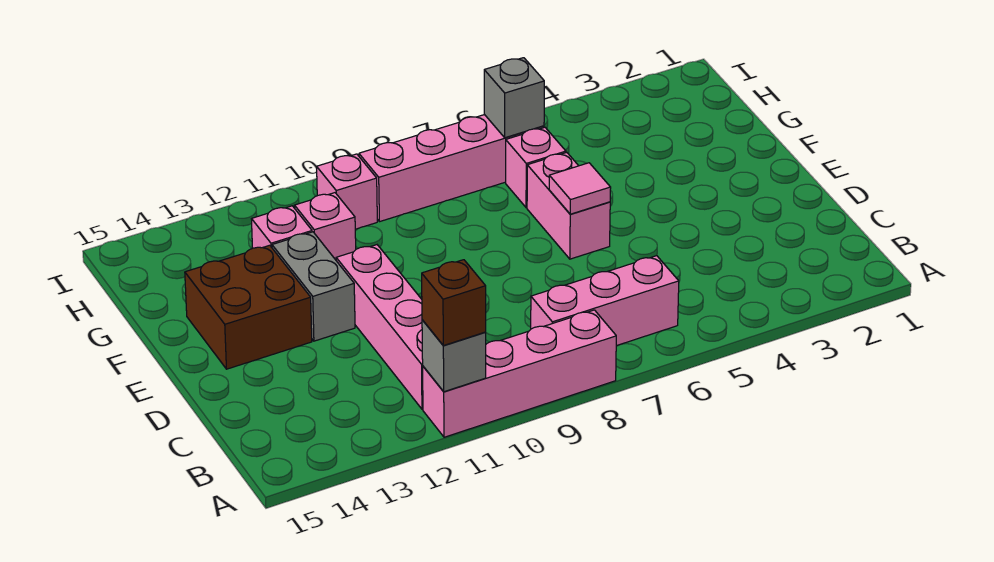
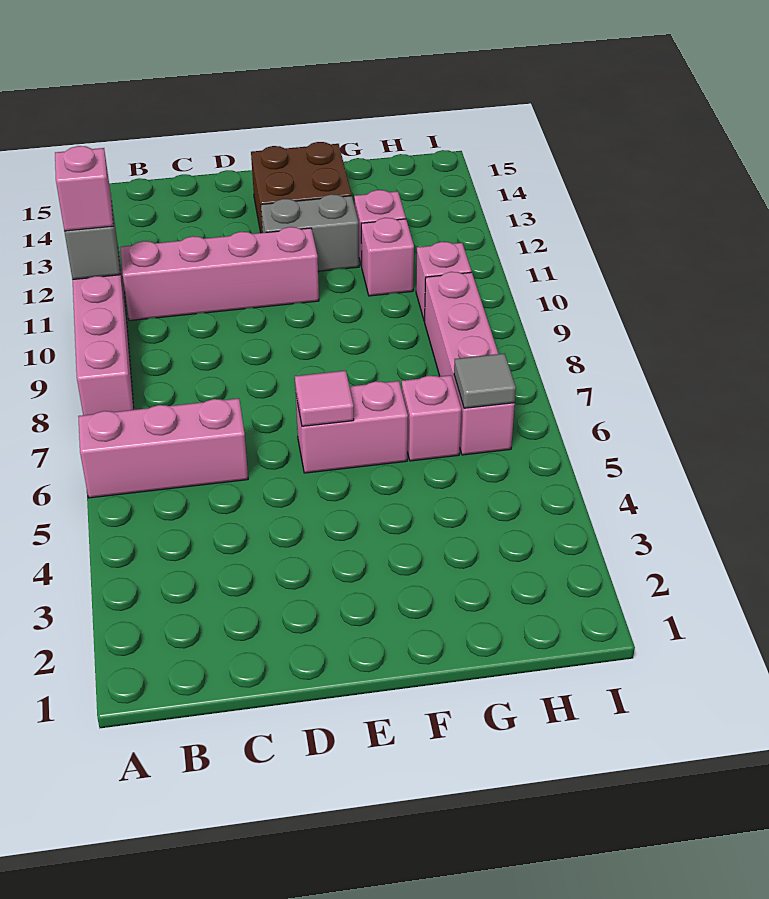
brown 1x1 brick [422,260,486,346] -> pink 1x1 brick [55,146,113,231]
pink 1x3 brick [531,256,679,346] -> pink 1x3 brick turned to [78,398,248,498]
grey 1x1 brick [484,58,544,138] -> grey 1x1 tile [454,353,516,408]

